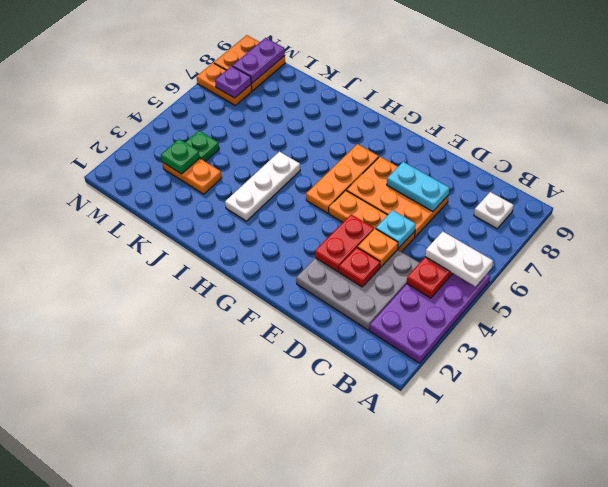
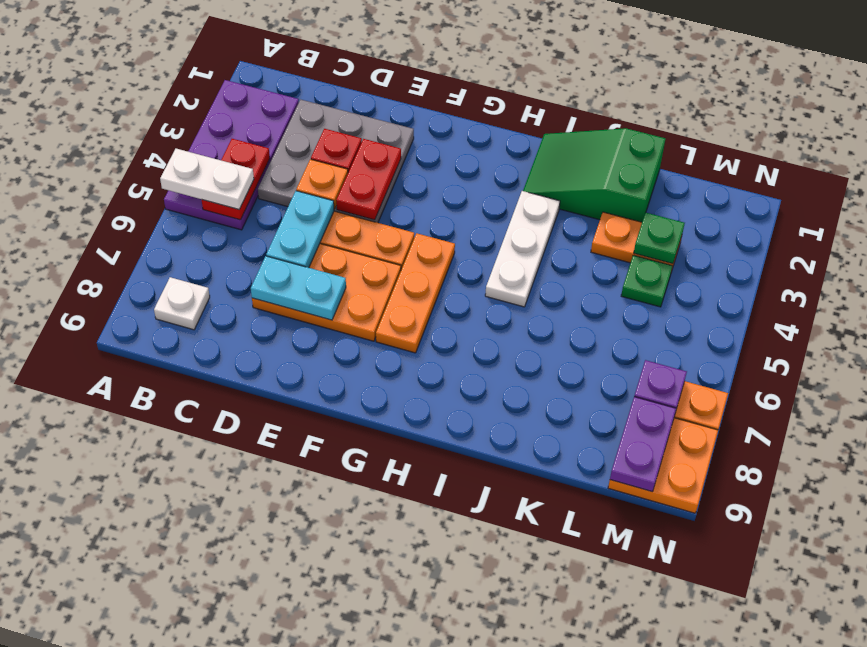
cyan 1x1 plate [376,210,416,248] -> cyan 1x2 plate [266,191,334,268]
none -> green 2x3 slope [523,128,665,222]

